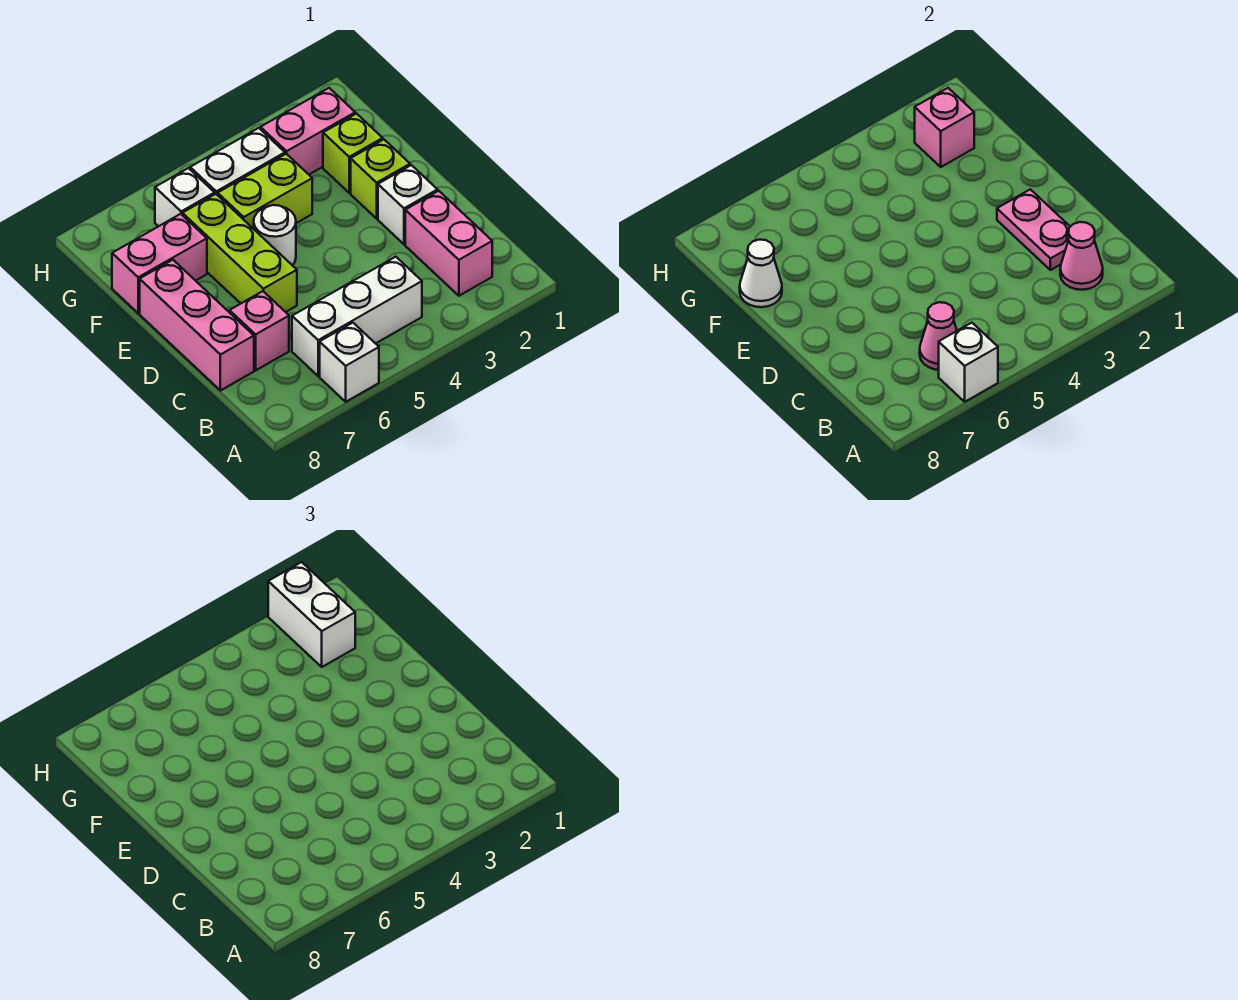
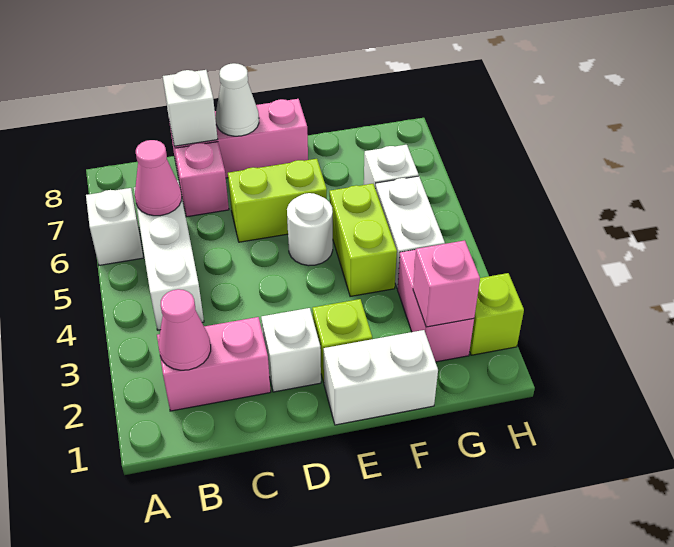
white 1x1 brick [939,323,998,402] -> white 1x1 brick moved to [163,70,218,146]
pink 1x2 plate [997,189,1070,270] -> none
lime 1x3 brick [182,194,297,312] -> lime 1x2 brick [228,159,327,242]
lime 1x1 brick [323,114,383,193] -> lime 1x1 brick moved to [470,273,524,355]
pink 1x2 brick [112,214,207,313] -> none
white 1x1 cone [740,240,782,307] -> white 1x1 cone moved to [216,63,259,136]
white 1x2 brick [268,562,355,667] -> white 1x2 brick moved to [324,330,438,425]

